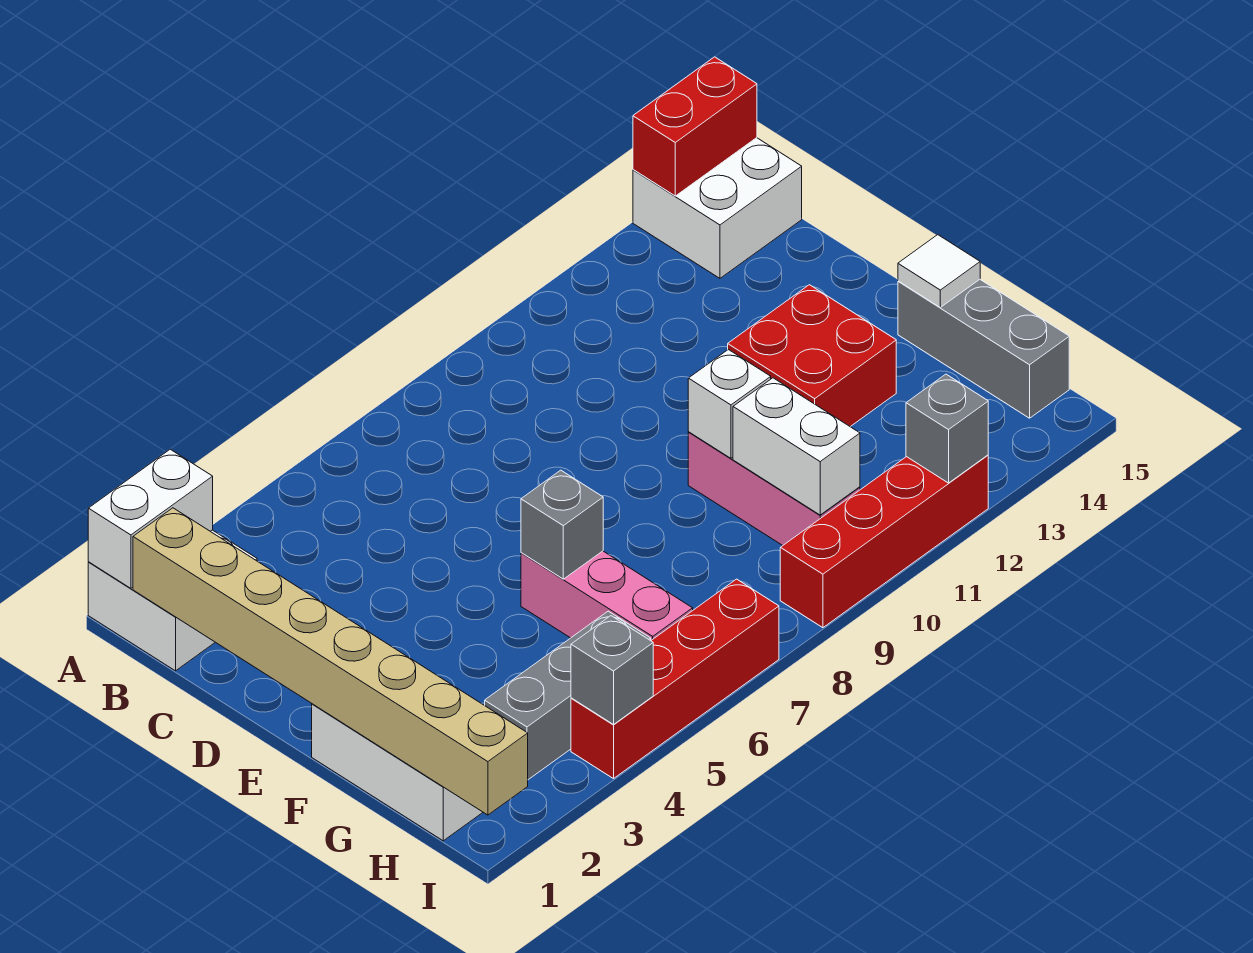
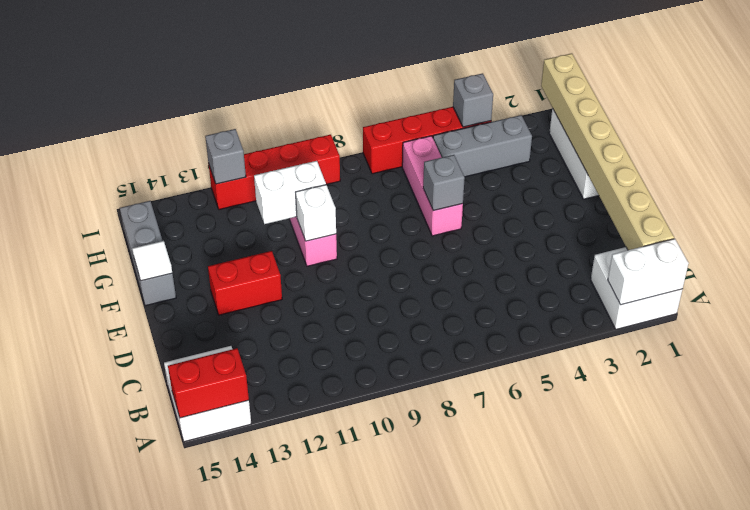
red 2x2 brick [728,285,896,427] -> red 1x2 brick [208,251,282,315]
white 1x2 brick [733,378,860,515] -> white 1x2 brick turned to [254,161,326,224]

